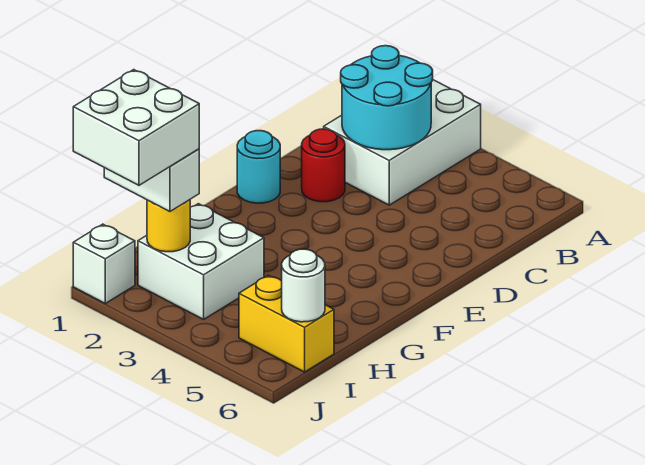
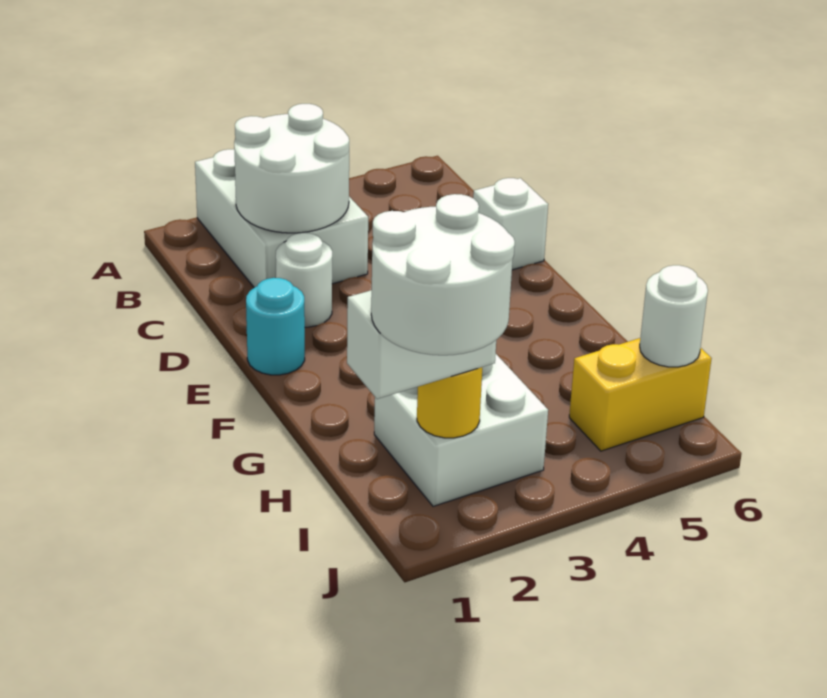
cyan 2x2 round brick [341,46,433,150] -> white 2x2 round brick [234,104,349,233]
red 1x1 round brick [302,129,345,202] -> white 1x1 round brick [276,233,332,327]
white 2x2 brick [73,70,199,185] -> white 2x2 round brick [371,194,515,355]
white 1x1 brick [73,224,135,303] -> white 1x1 brick moved to [473,178,548,270]

